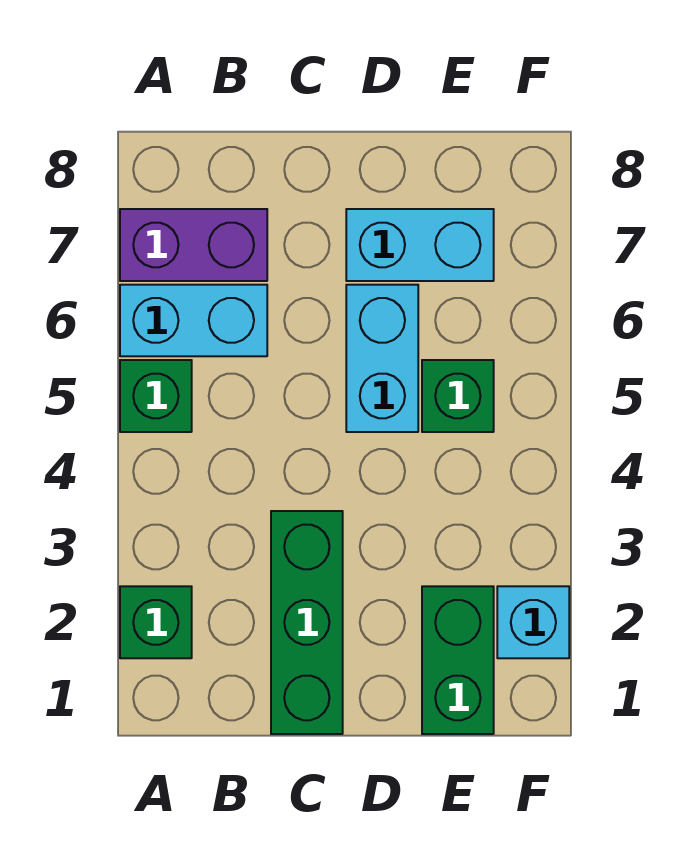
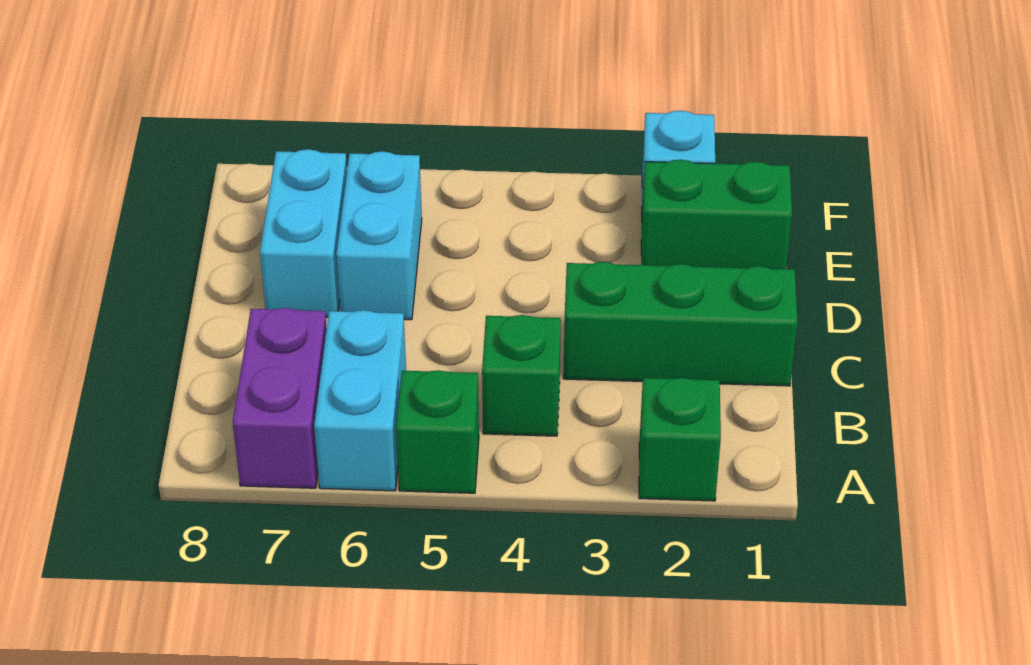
cyan 1x2 brick [346,285,418,432] -> cyan 1x2 brick turned to [336,151,422,320]
green 1x1 brick [422,360,494,432] -> green 1x1 brick moved to [482,315,561,436]

